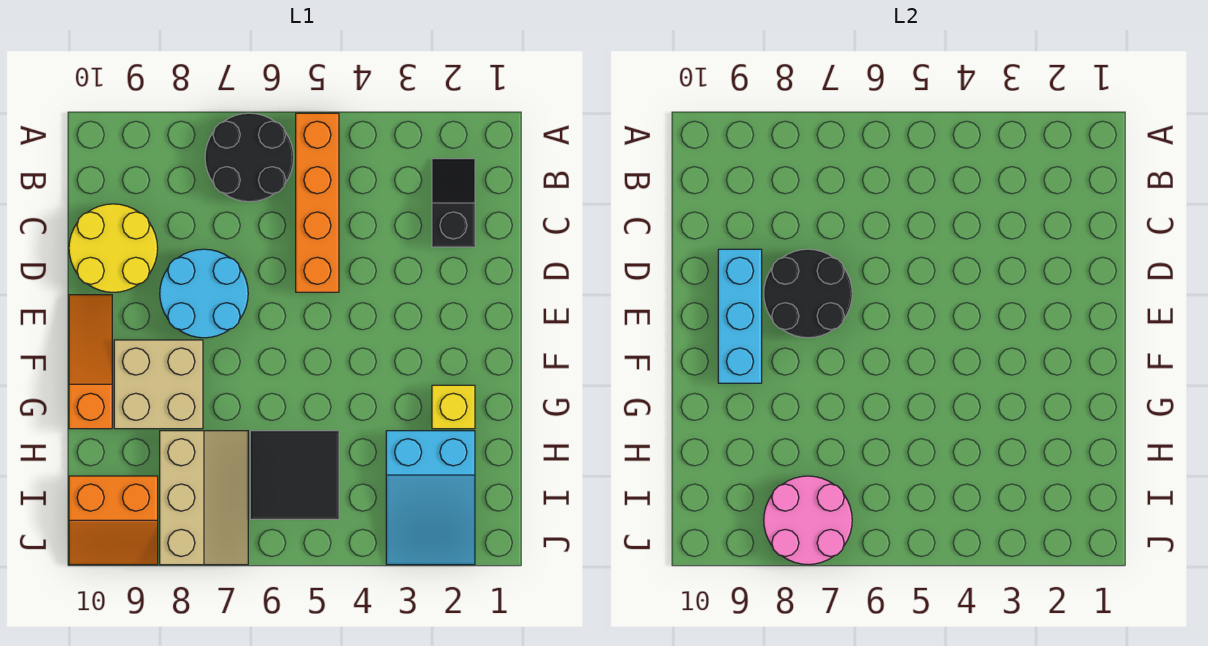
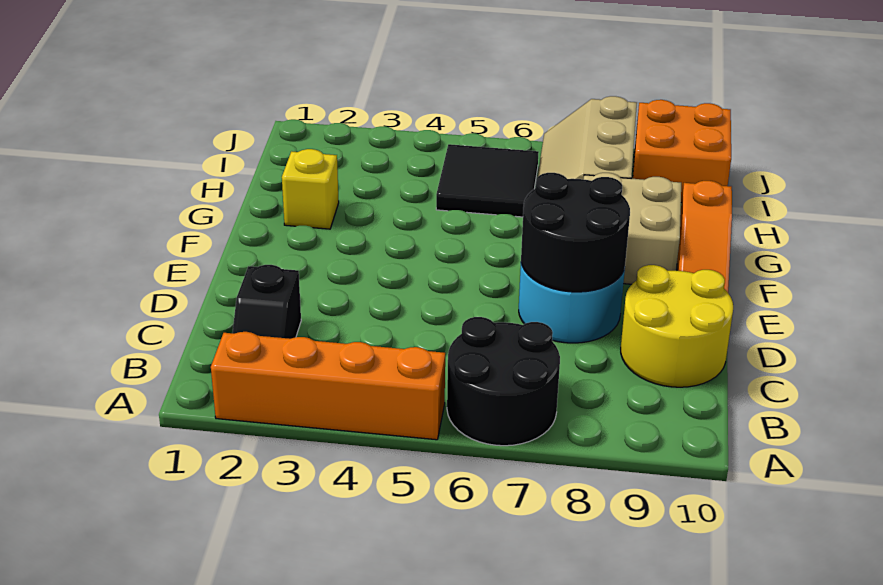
orange 1x4 brick [296,113,339,292] -> orange 1x4 brick turned to [211,332,445,440]
cyan 1x3 brick [718,249,762,383] -> none
cyan 2x3 slope [386,431,475,565] -> none
pink 2x2 round brick [764,476,852,565] -> none
orange 2x2 slope [69,476,158,565] -> orange 2x2 brick [633,100,731,203]

